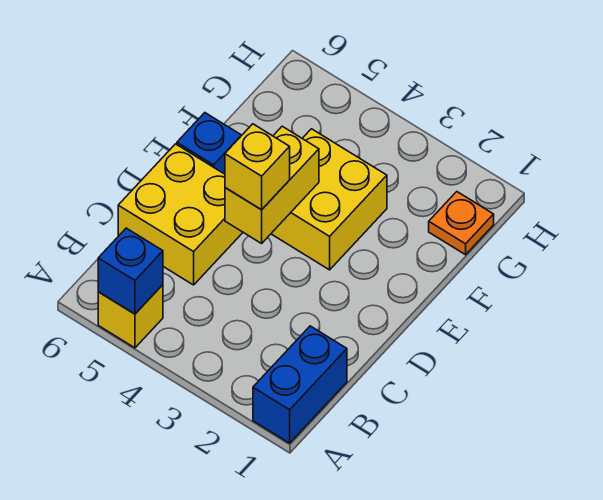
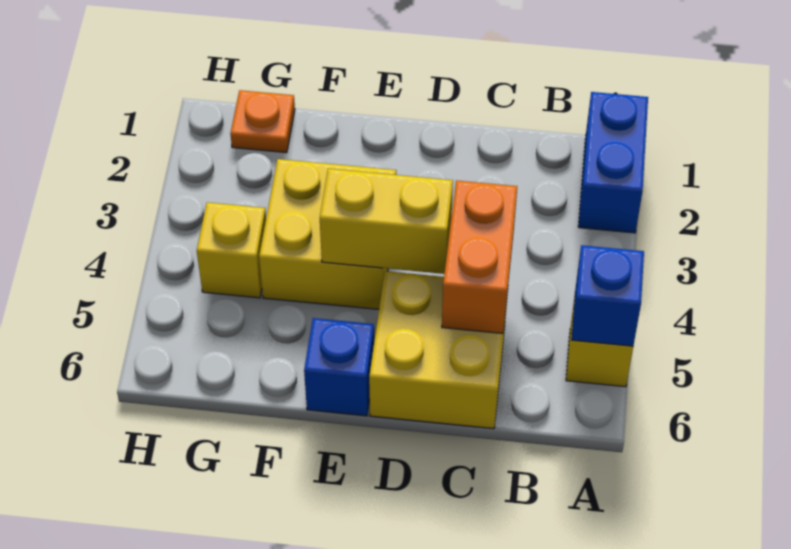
blue 1x2 brick [253,326,347,443] -> blue 1x2 brick turned to [578,92,648,233]
none -> orange 1x2 brick [442,181,517,333]
yellow 1x1 brick [225,124,290,210] -> yellow 1x1 brick moved to [197,202,266,298]

